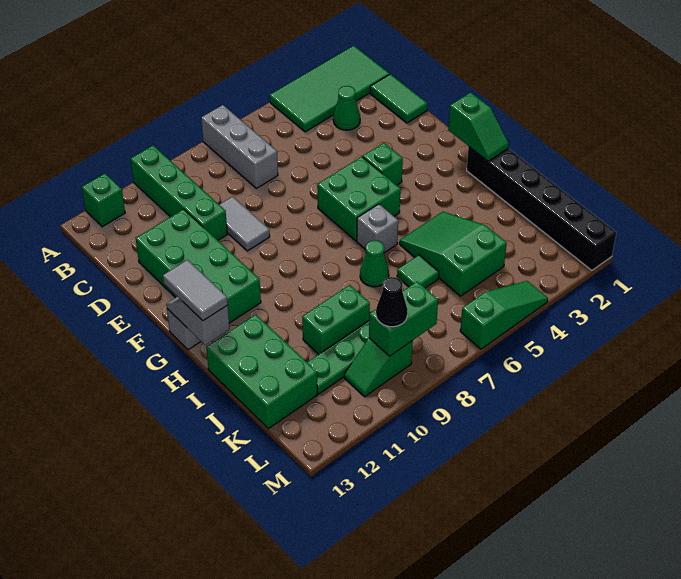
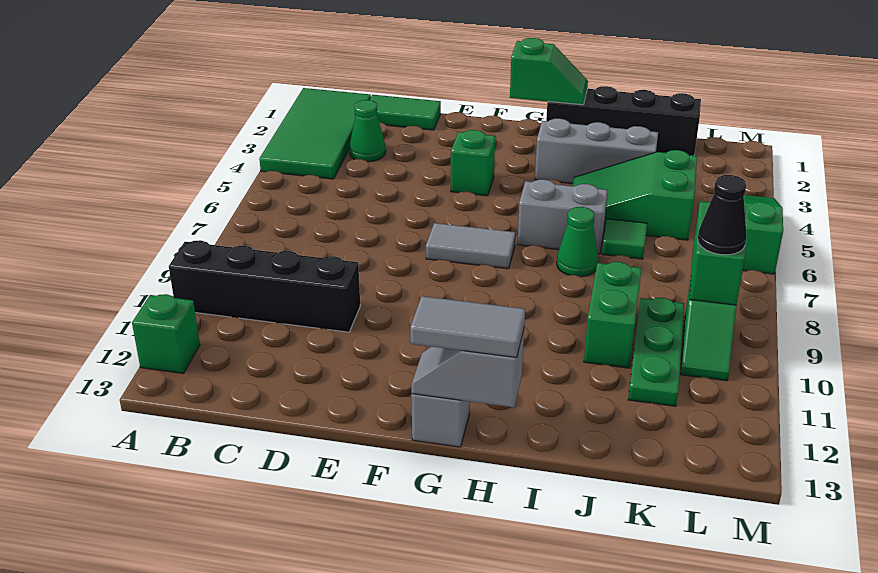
grey 1x3 brick [201,105,278,188] -> grey 1x3 brick moved to [535,119,658,184]
green 1x4 brick [131,145,227,240] -> black 1x4 brick [169,240,360,332]
grey 1x2 tile [219,197,270,251] -> grey 1x2 tile moved to [426,223,516,269]
green 2x4 brick [136,209,261,323] -> none
green 2x2 brick [317,157,401,241] -> none
black 1x6 brick [467,147,616,270] -> black 1x4 brick [546,86,701,156]
grey 1x1 brick [357,204,398,253] -> grey 1x2 brick [517,180,608,254]
green 2x3 brick [206,315,317,429] -> none

